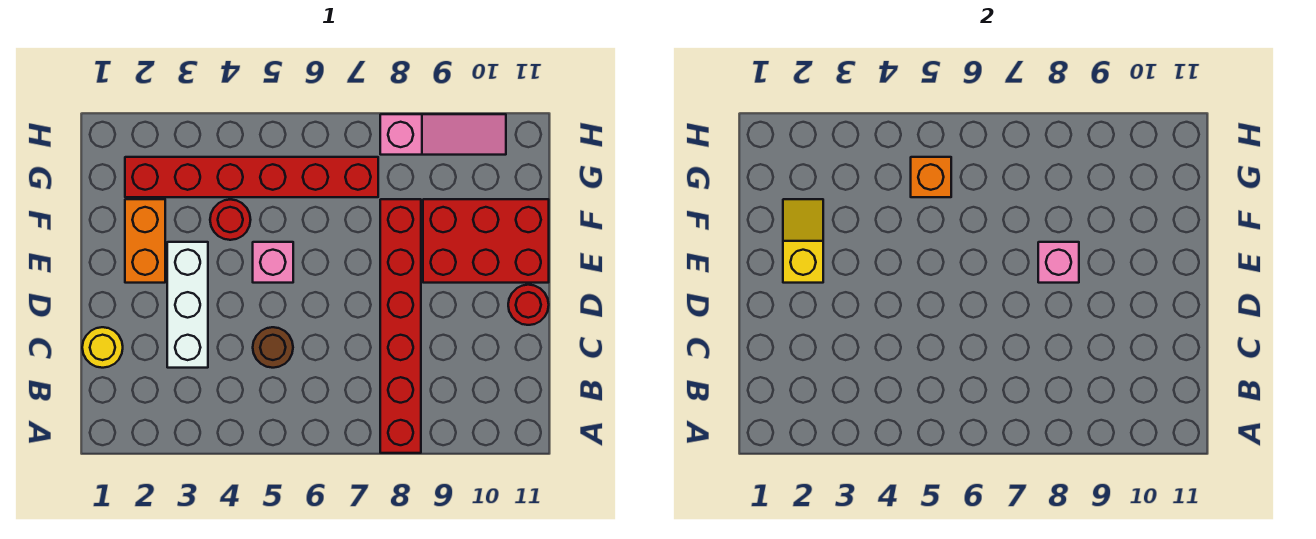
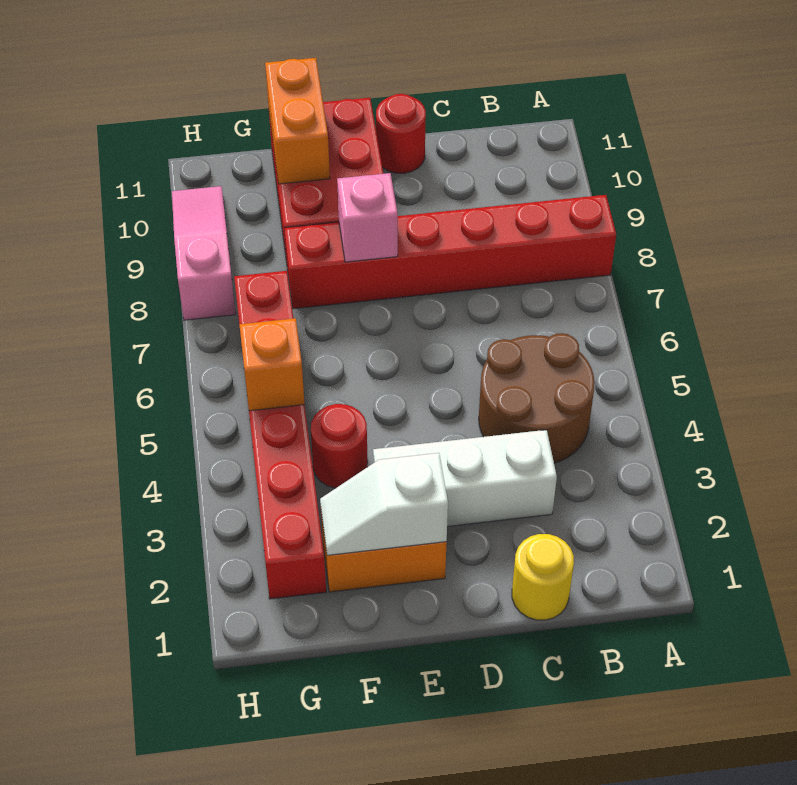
brown 1x1 round brick [253,327,293,368] -> brown 2x2 round brick [479,333,595,463]
yellow 1x2 slope [783,199,823,283] -> white 1x2 slope [320,453,448,555]
pink 1x1 brick [253,242,293,283] -> none
none -> orange 1x2 brick [265,58,330,184]

